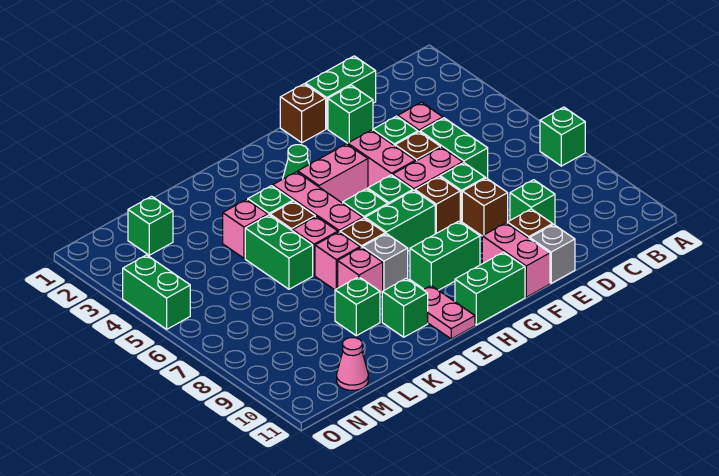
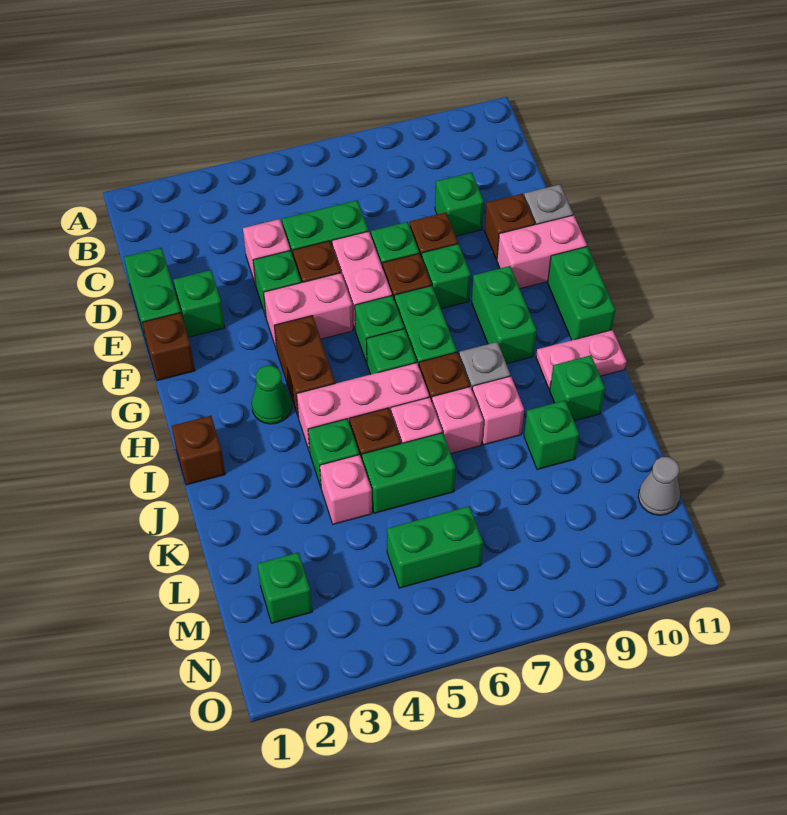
green 1x1 brick [540,107,585,166] -> green 1x1 brick moved to [422,244,471,309]
pink 1x2 brick [298,144,368,203] -> brown 1x2 brick [274,316,335,418]
none -> brown 1x1 brick [172,416,225,485]
pink 1x1 cone [337,338,368,390] -> grey 1x1 cone [638,457,680,515]
green 1x2 brick [123,255,190,329] -> green 1x2 brick moved to [387,506,483,588]

